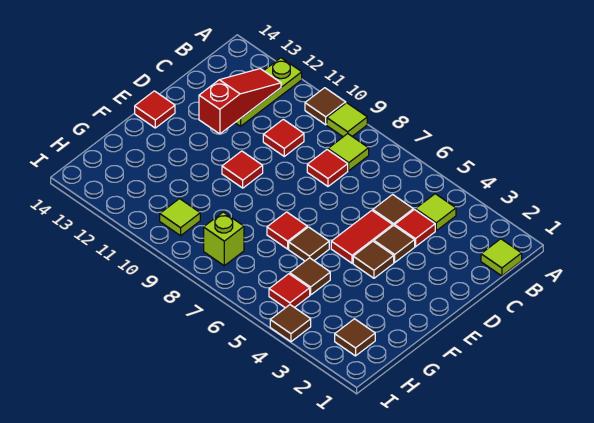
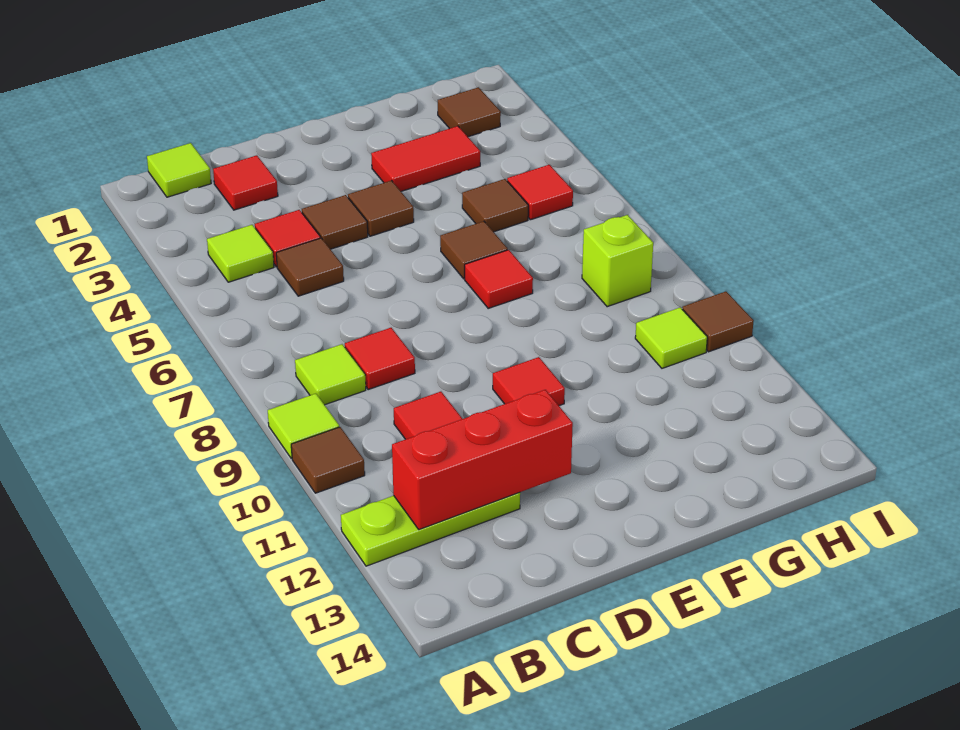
red 1x3 slope [199,69,281,134] -> red 1x3 brick [392,390,573,530]
red 1x2 tile [331,210,393,263] -> red 1x2 tile moved to [371,126,480,191]
red 1x1 tile [135,91,175,128] -> red 1x1 tile moved to [213,155,278,210]
brown 1x1 tile [270,305,311,342] -> brown 1x1 tile moved to [682,291,754,352]

